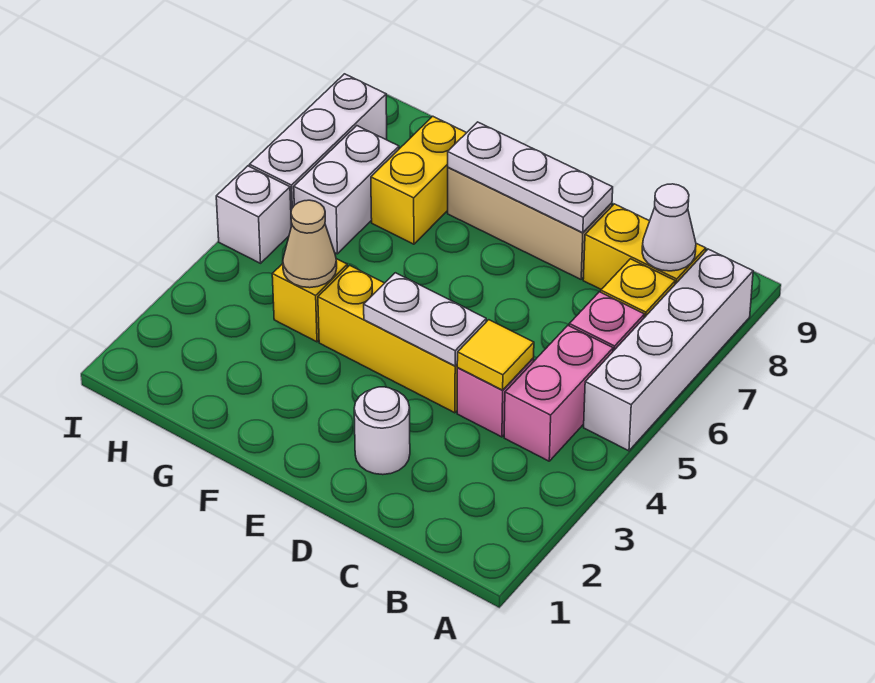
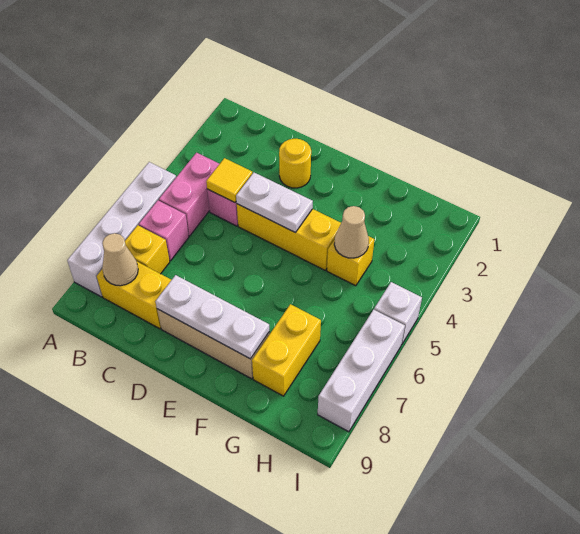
white 1x1 cone [642,184,696,271] -> tan 1x1 cone [102,233,138,286]
white 1x1 round brick [354,387,410,475] -> yellow 1x1 round brick [279,139,311,188]
white 1x2 brick [294,126,399,254] -> none

